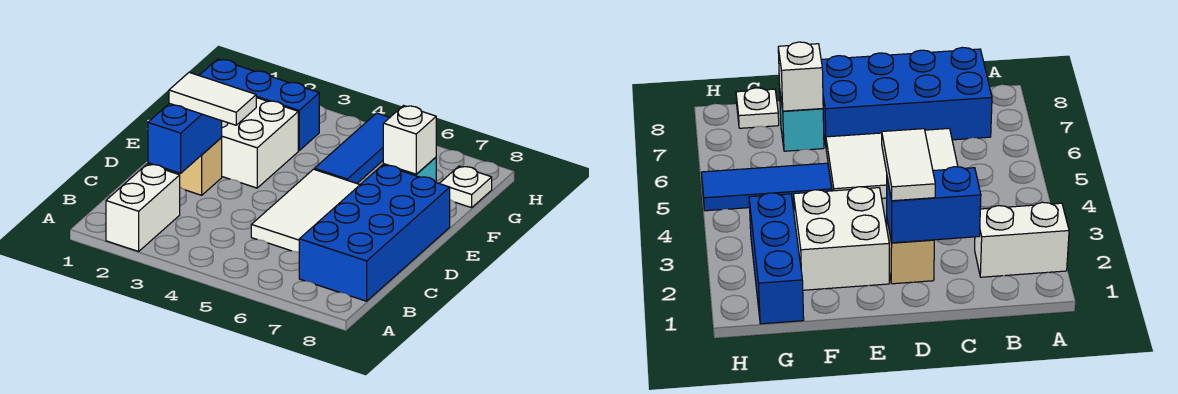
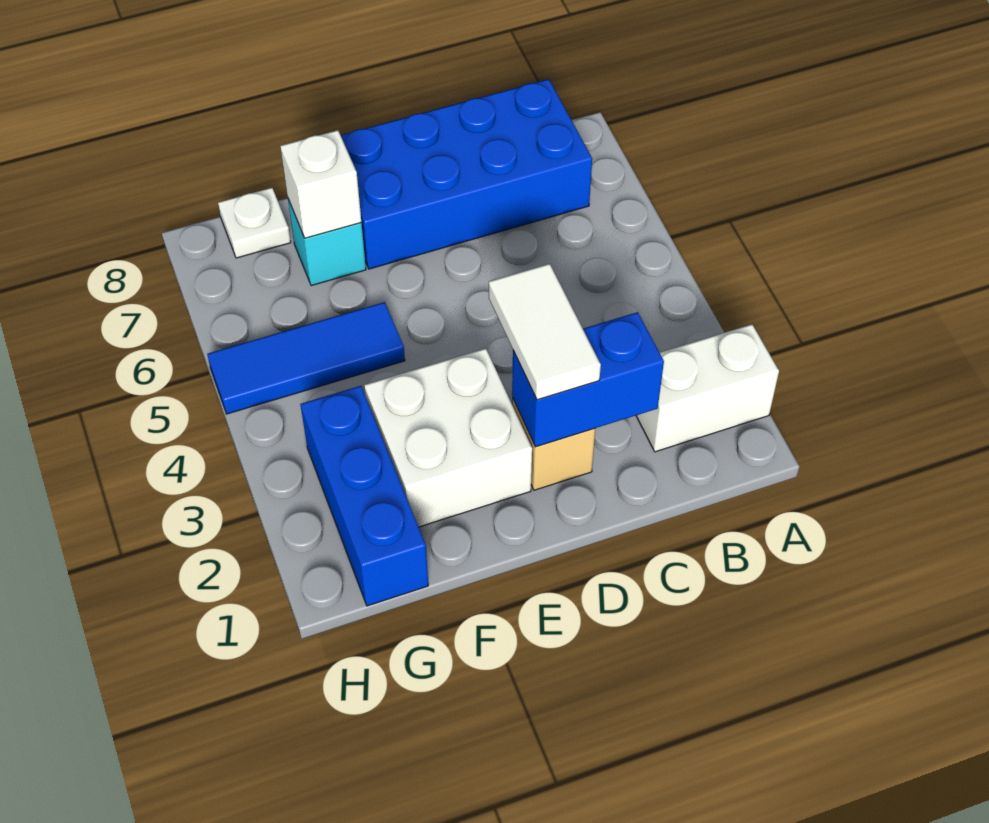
white 2x3 tile [251,169,360,252] -> none

